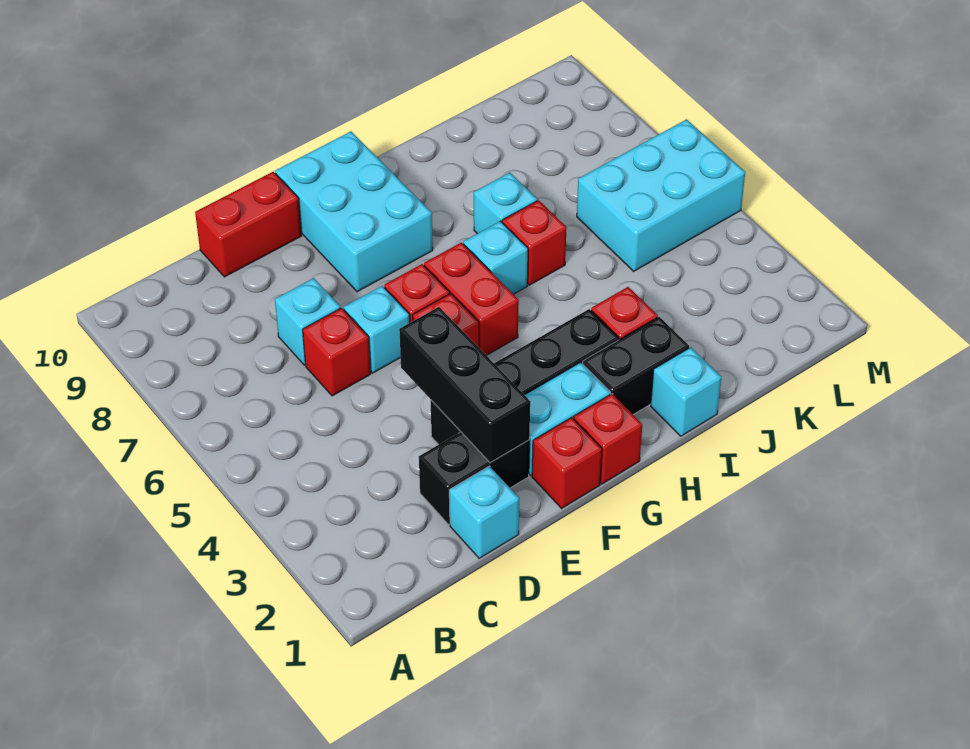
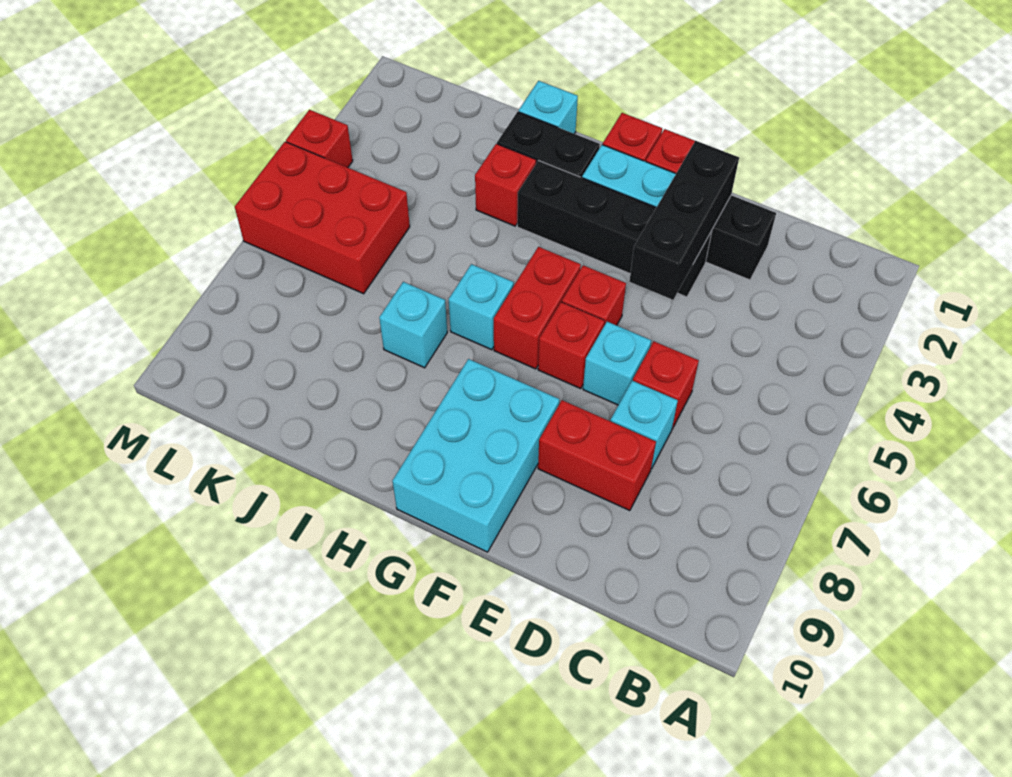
cyan 1x1 brick [449,466,519,558] -> none
red 1x2 brick [195,172,302,277] -> red 1x2 brick moved to [538,400,656,511]
red 1x1 brick [502,200,567,285] -> red 1x1 brick moved to [286,110,353,168]
cyan 2x3 brick [577,119,745,271] -> red 2x3 brick [235,142,410,294]

